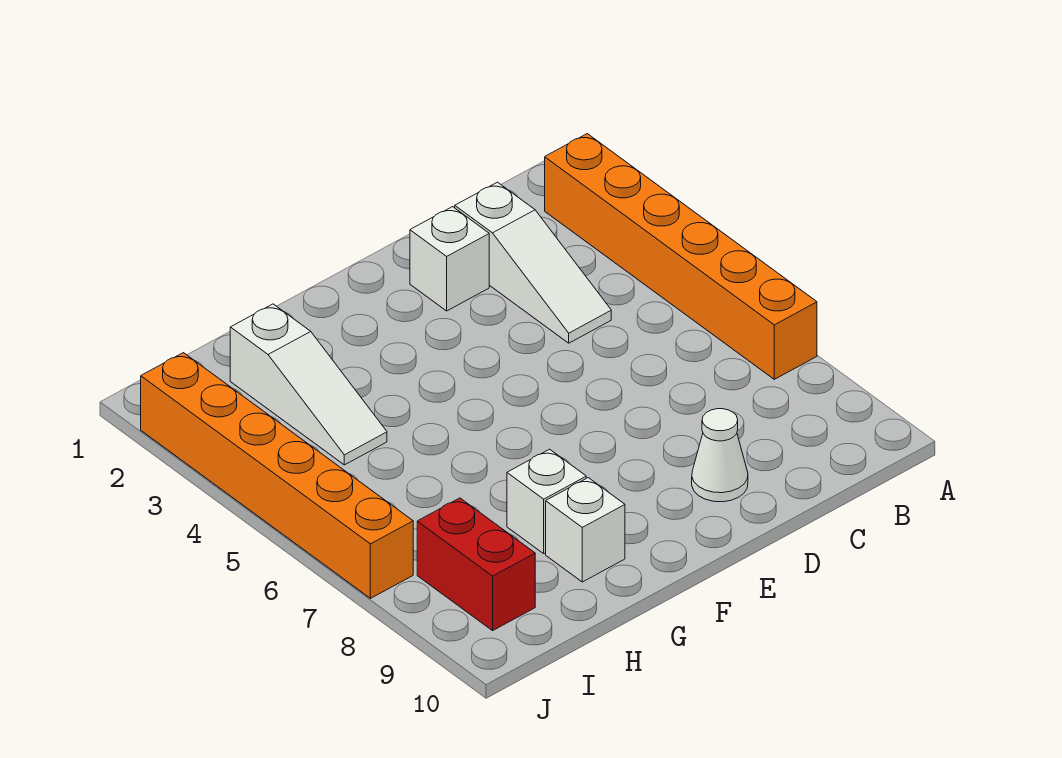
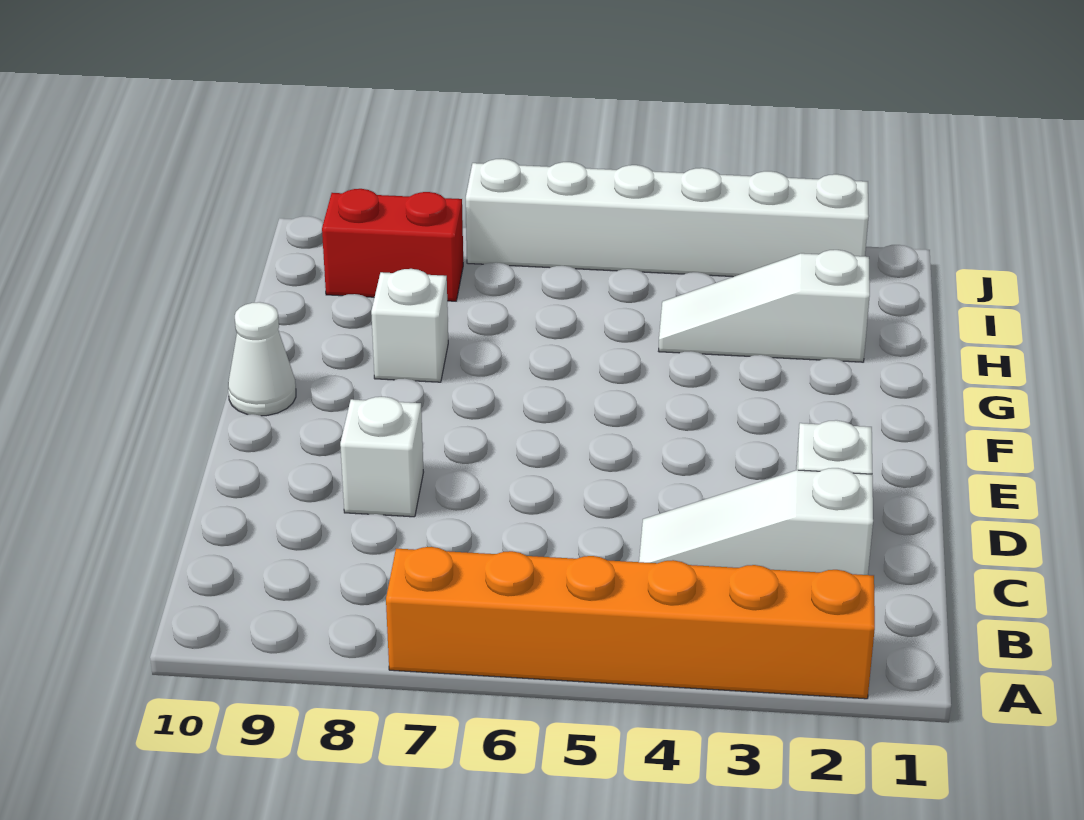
white 1x1 cone [692,409,748,502] -> white 1x1 cone moved to [228,302,296,416]
white 1x1 brick [546,478,625,582] -> white 1x1 brick moved to [340,397,423,517]
orange 1x6 brick [141,353,413,598] -> white 1x6 brick [466,159,869,277]

